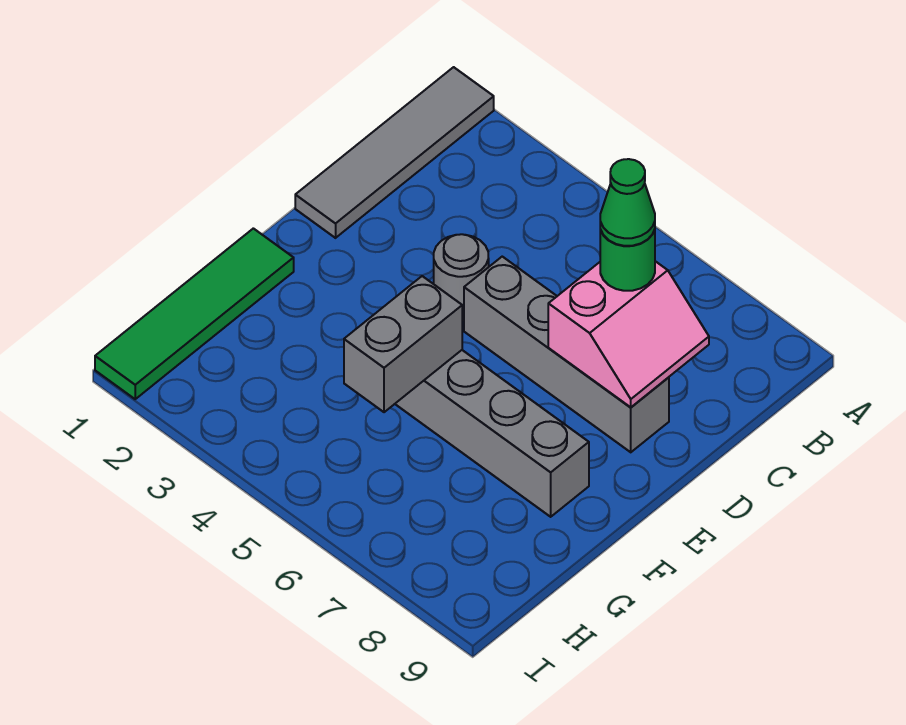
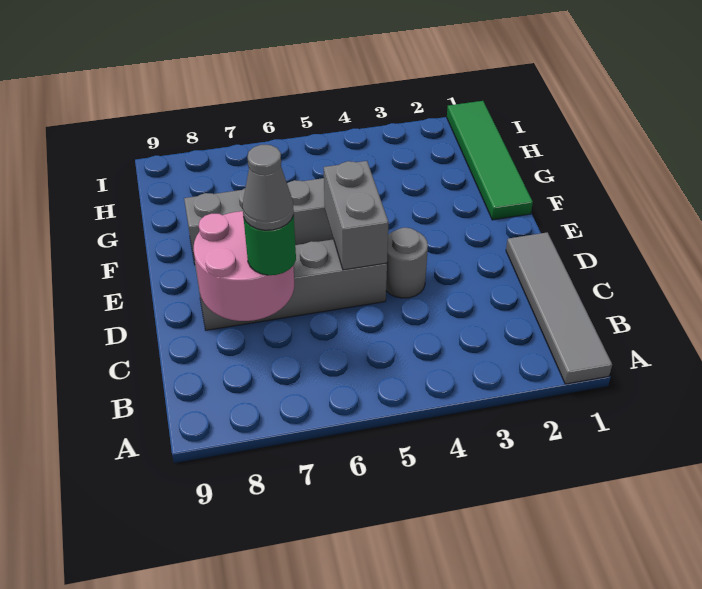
pink 2x2 slope [548,261,709,407] -> pink 2x2 round brick [194,211,294,321]
green 1x1 cone [600,159,655,246] -> grey 1x1 cone [243,145,294,230]
grey 1x2 brick [344,276,462,412] -> grey 1x2 brick moved to [324,161,389,270]

